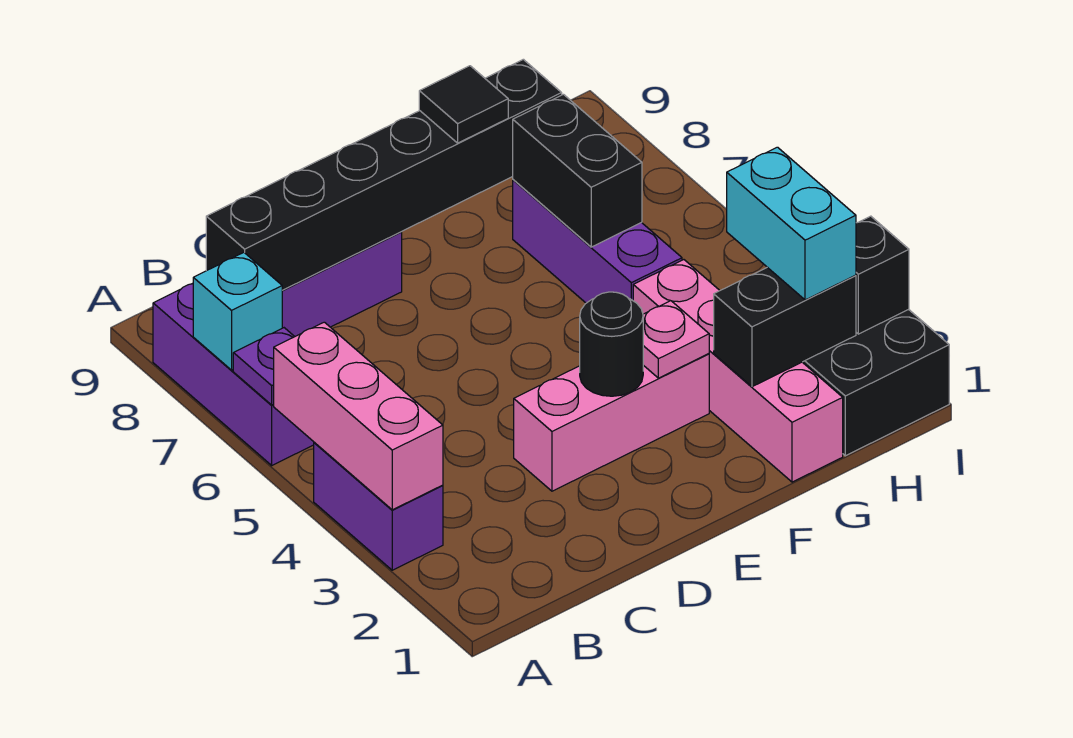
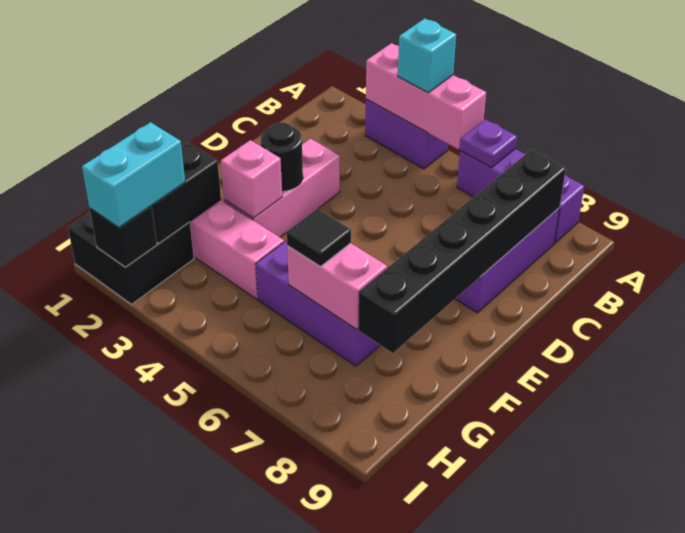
cyan 1x1 brick [193,253,282,370] -> cyan 1x1 brick moved to [398,19,456,93]
pink 1x1 plate [643,301,709,378] -> pink 1x1 brick [221,140,282,218]
black 1x1 tile [419,66,508,143] -> black 1x1 tile moved to [287,209,351,267]
black 1x2 brick [513,94,642,247] -> pink 1x2 brick [287,243,387,329]
cyan 1x2 brick [727,147,856,300] -> cyan 1x2 brick turned to [82,122,185,228]

